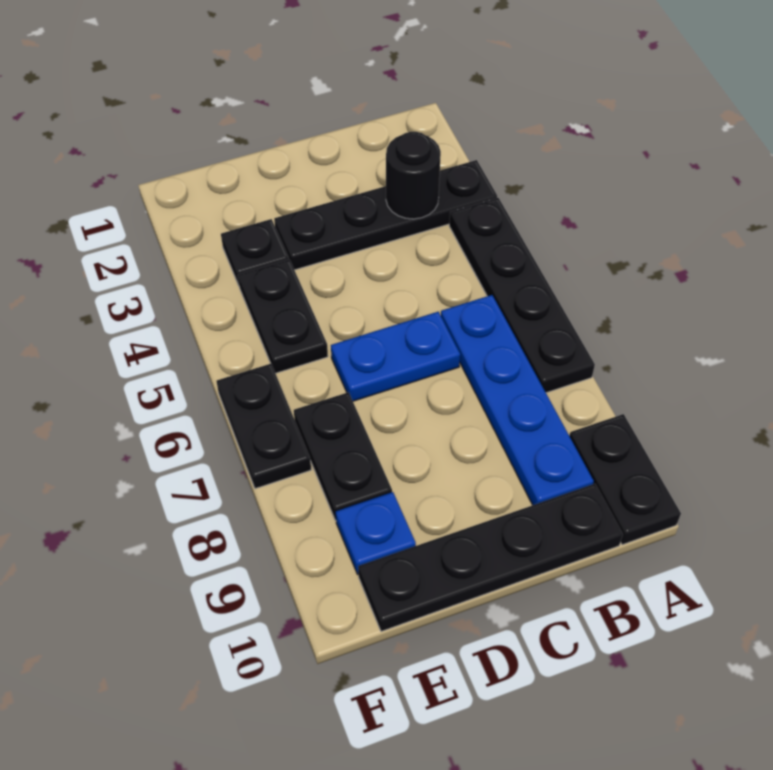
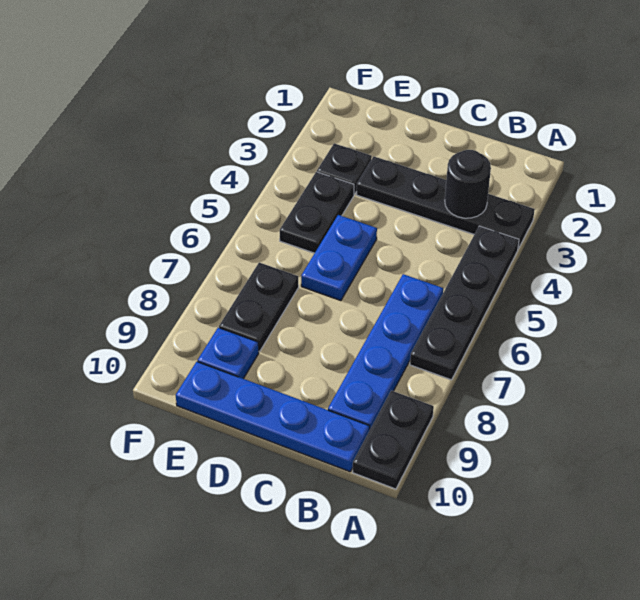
black 1x4 plate [358,484,623,632] -> blue 1x4 plate [176,362,370,472]
blue 1x2 plate [331,312,460,401] -> blue 1x2 plate turned to [301,215,377,300]
black 1x2 plate [217,364,311,489] -> none

